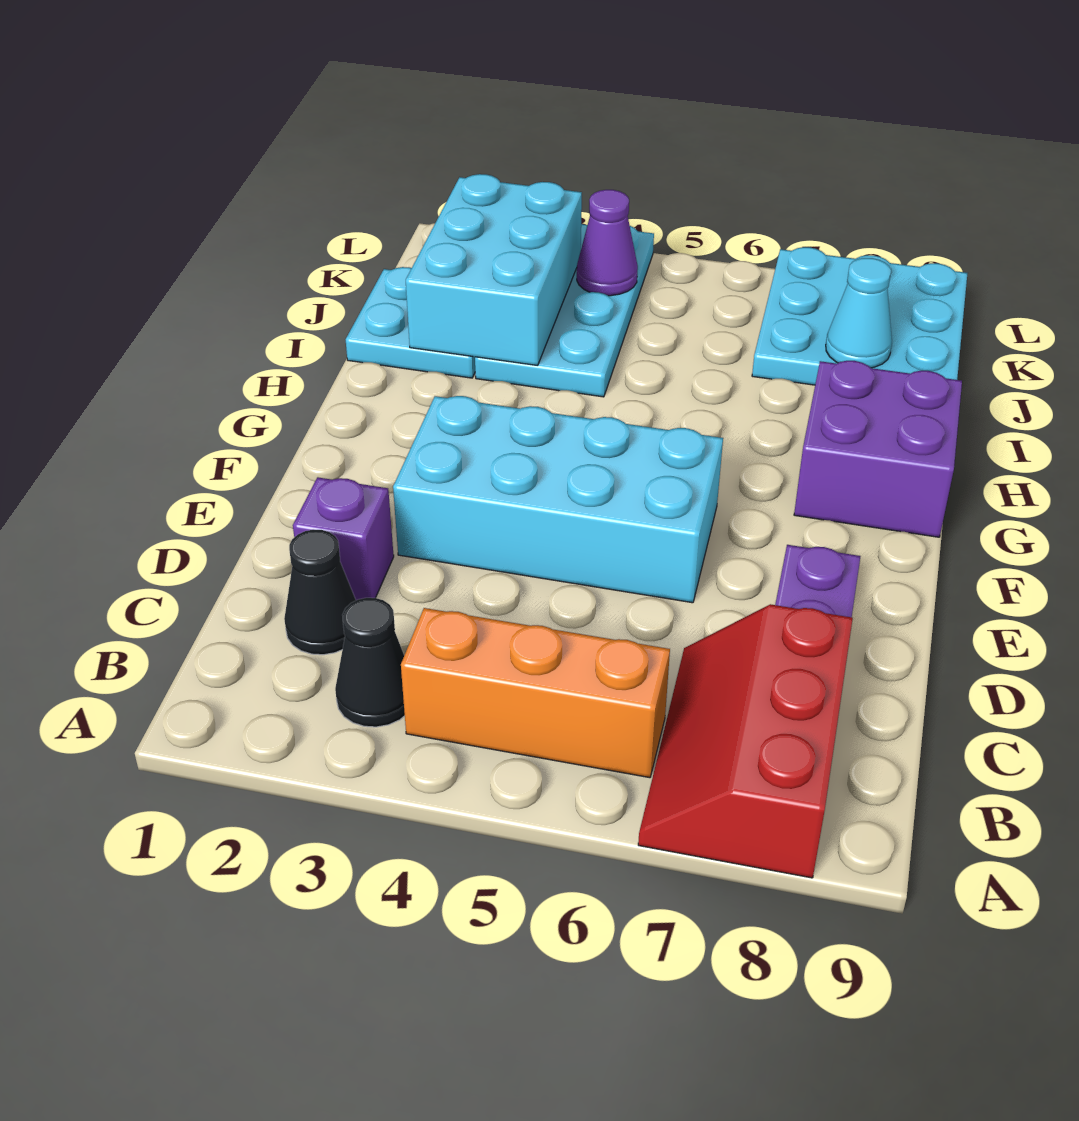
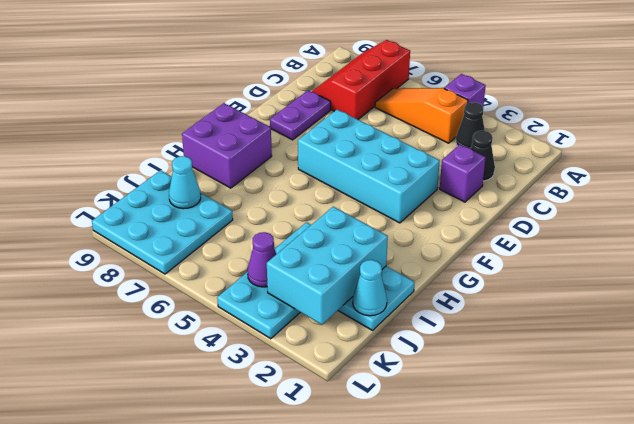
none -> purple 1x1 brick [444,74,486,106]
red 2x3 slope [638,604,853,878] -> red 2x3 slope turned to [312,40,410,119]
orange 1x3 brick [401,608,670,778] -> orange 1x3 slope [375,88,468,143]
none -> cyan 1x1 cone [353,260,387,316]

